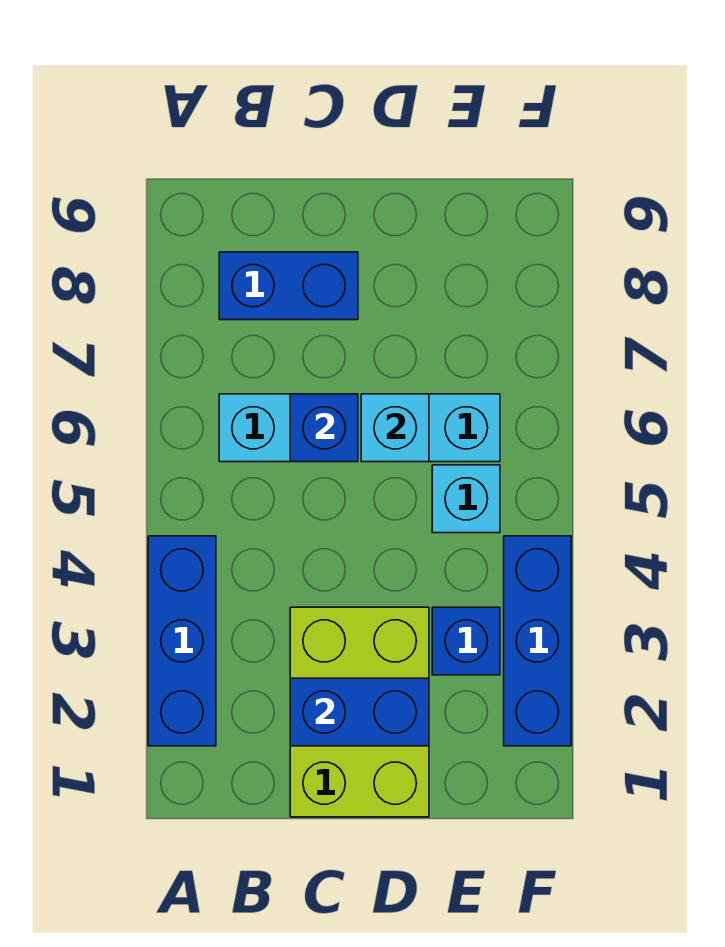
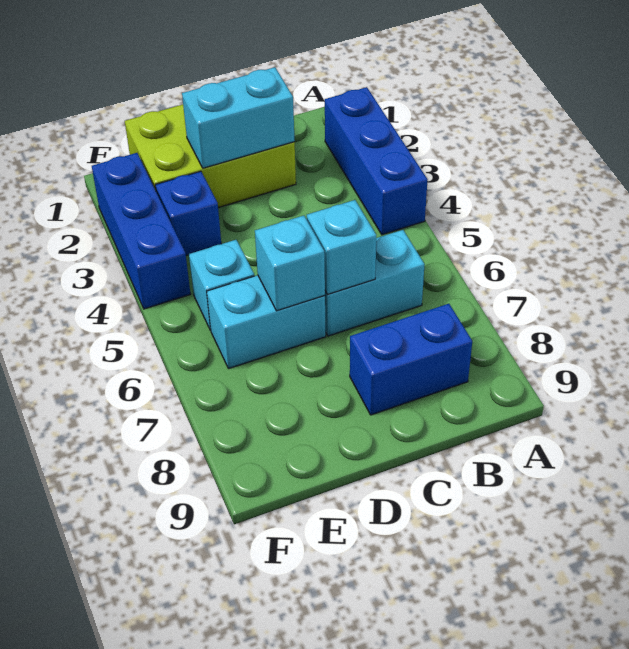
lime 2x3 brick [290,607,429,817] -> lime 2x3 brick turned to [125,105,296,208]
blue 1x2 brick [290,678,429,746] -> cyan 1x2 brick [182,67,295,168]
blue 1x1 brick [290,394,358,462] -> cyan 1x1 brick [307,200,376,294]

